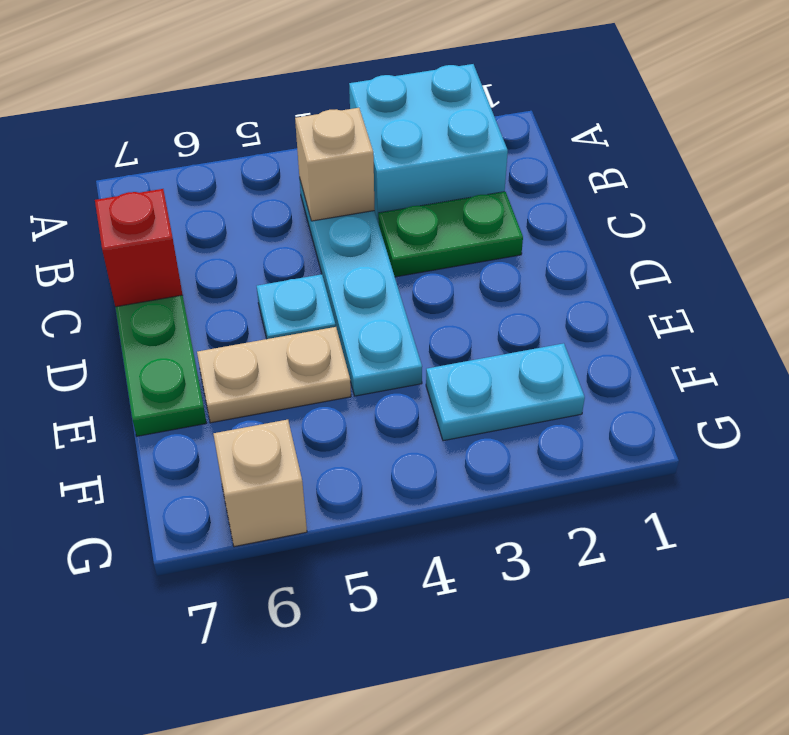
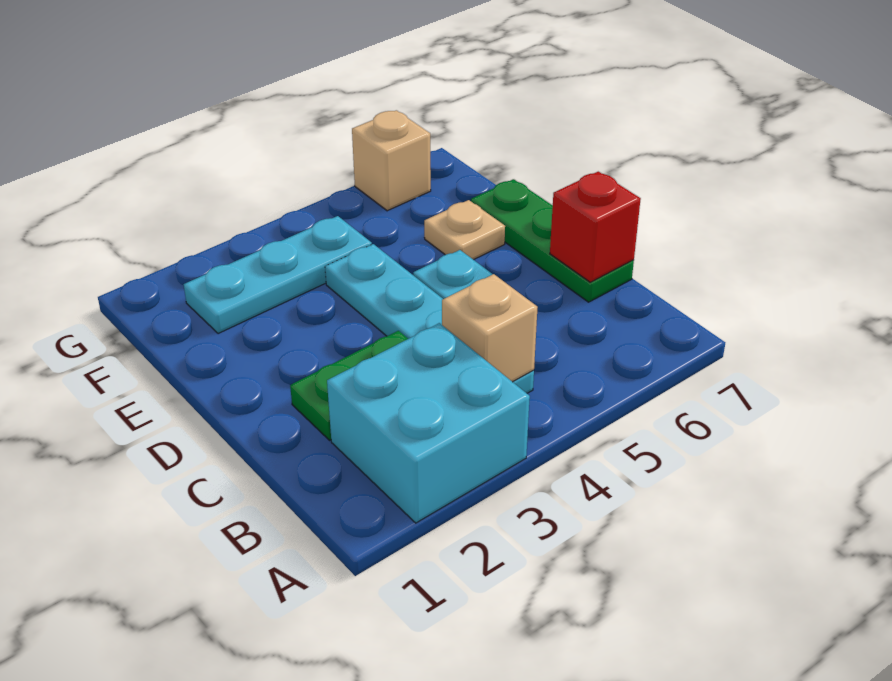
tan 1x2 plate [197,327,351,423] -> tan 1x1 plate [424,200,505,260]
cyan 1x2 plate [426,343,585,441] -> cyan 1x3 plate [184,216,372,334]

